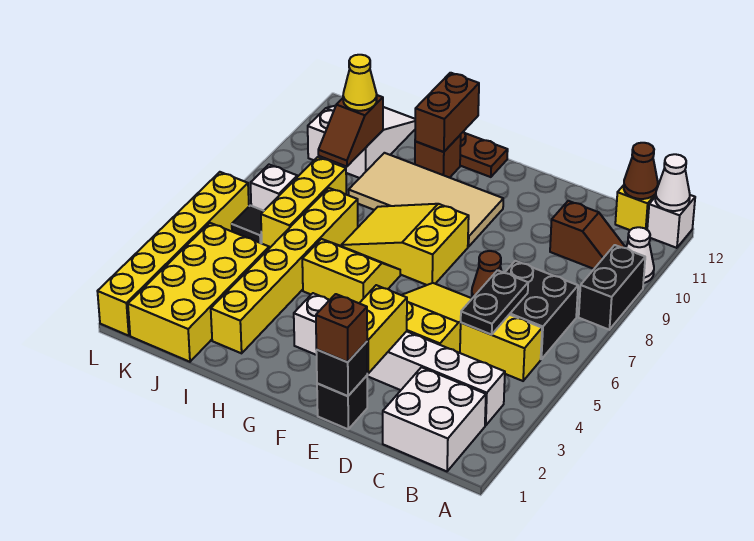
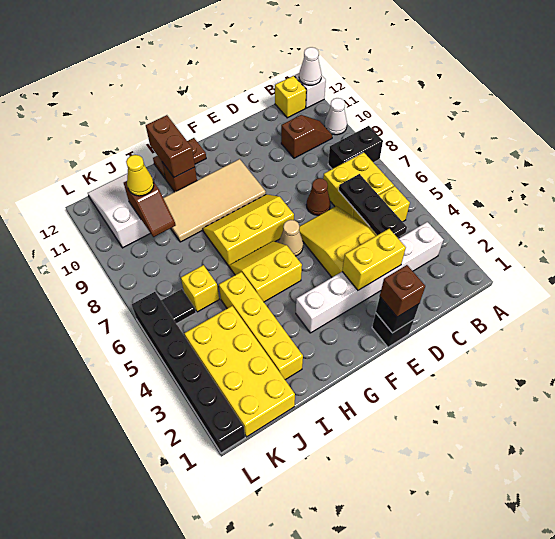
black 1x2 brick [579,245,645,330] -> black 1x2 brick turned to [328,126,383,169]
white 2x2 brick [383,367,486,471] -> none
black 2x2 brick [505,261,578,359] -> yellow 2x2 brick [323,152,394,217]
brown 1x1 cone [624,143,658,199] -> none
black 1x2 plate [461,270,528,335] -> black 1x3 plate [339,174,407,238]
yellow 1x2 brick [359,285,407,373] -> yellow 1x2 brick turned to [342,229,406,290]
none -> tan 1x1 cone [279,220,303,256]
yellow 2x3 slope [341,204,469,285] -> yellow 2x3 slope turned to [203,194,294,267]
yellow 1x6 brick [211,188,358,353] -> yellow 1x4 brick [219,272,303,380]
yellow 1x3 brick [261,157,346,248] -> yellow 1x1 brick [181,265,219,312]
white 1x1 brick [250,165,297,211] -> none
yellow 1x6 brick [97,172,249,336] -> black 1x6 brick [132,292,245,453]

